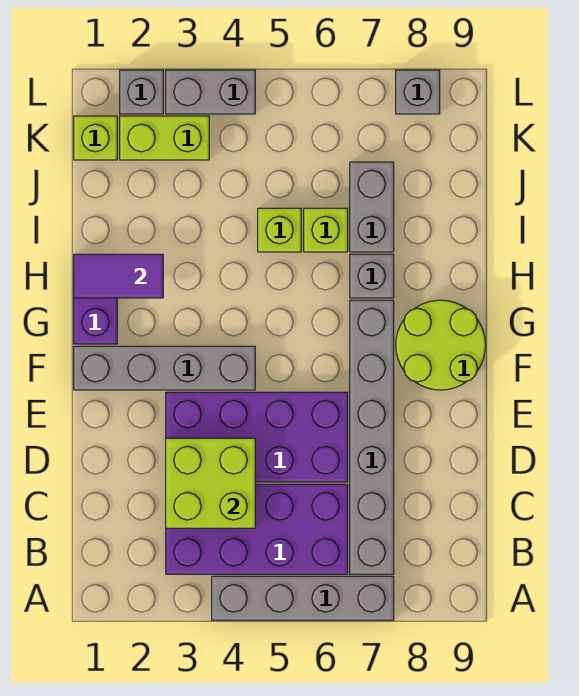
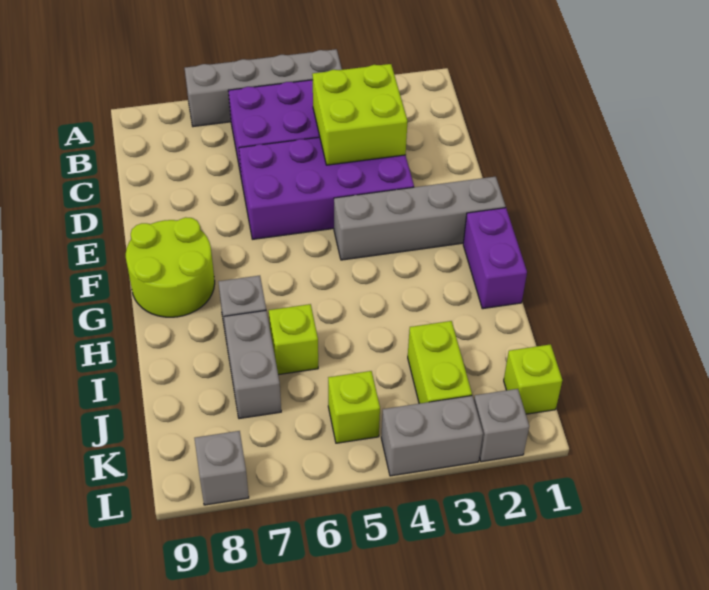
grey 1x6 brick [350,300,394,574] -> none
purple 1x2 tile [74,254,163,298] -> none
lime 1x1 brick [258,208,301,252] -> lime 1x1 brick moved to [328,371,380,443]
lime 1x2 brick [120,116,209,160] -> lime 1x2 brick turned to [408,321,472,404]

